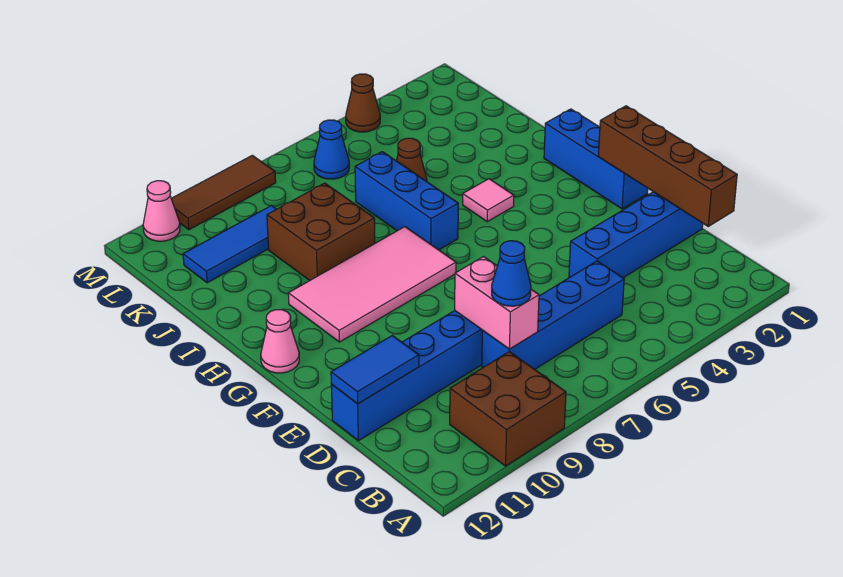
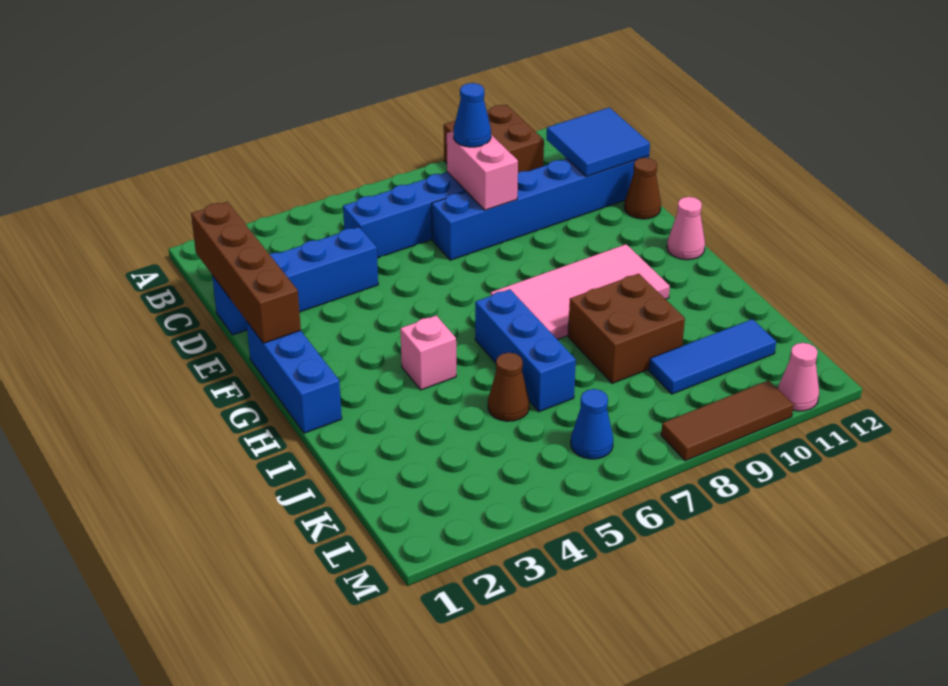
blue 1x2 tile [331,335,419,404] -> blue 2x2 tile [547,107,650,177]
pink 1x1 tile [463,179,514,222] -> pink 1x1 brick [400,315,456,390]
brown 1x1 cone [346,74,380,132] -> brown 1x1 cone moved to [624,158,661,219]

